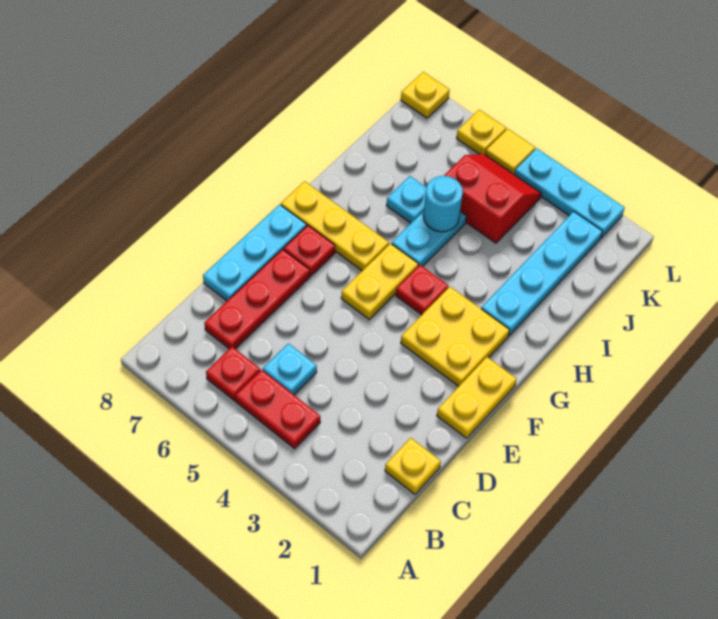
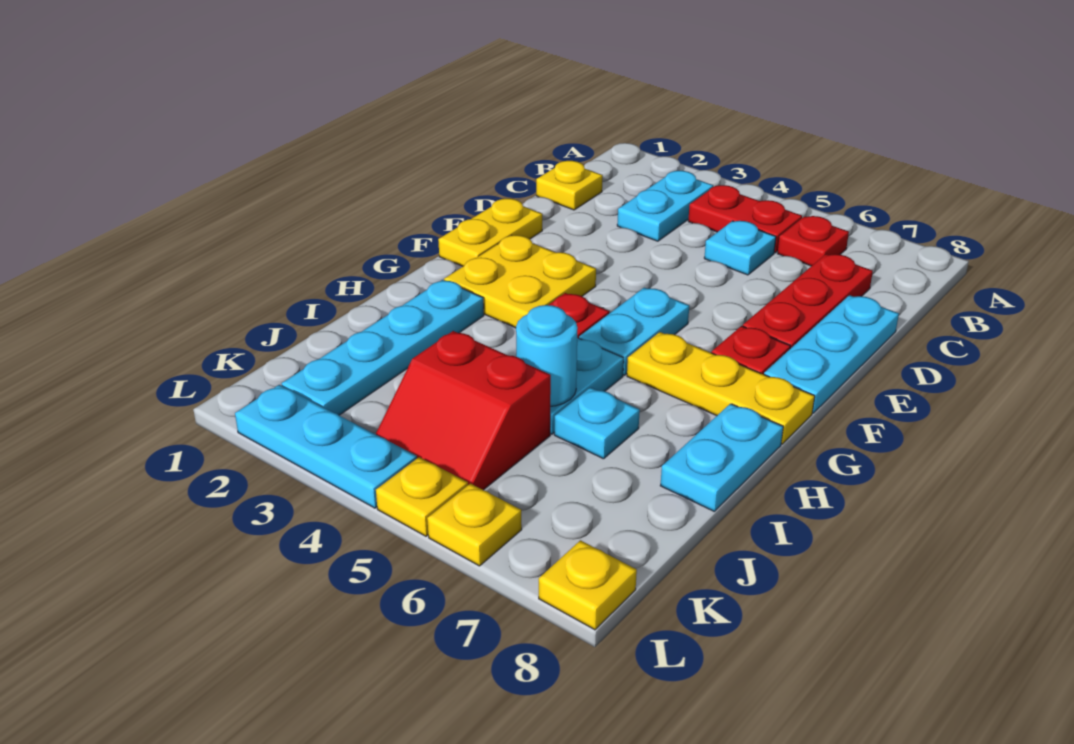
none -> cyan 1x2 plate [617,171,713,241]
yellow 1x2 plate [341,243,418,319] -> cyan 1x2 plate [579,288,689,375]
none -> cyan 1x2 plate [660,404,783,511]
yellow 1x1 tile [485,129,535,174] -> yellow 1x1 plate [376,457,468,536]

